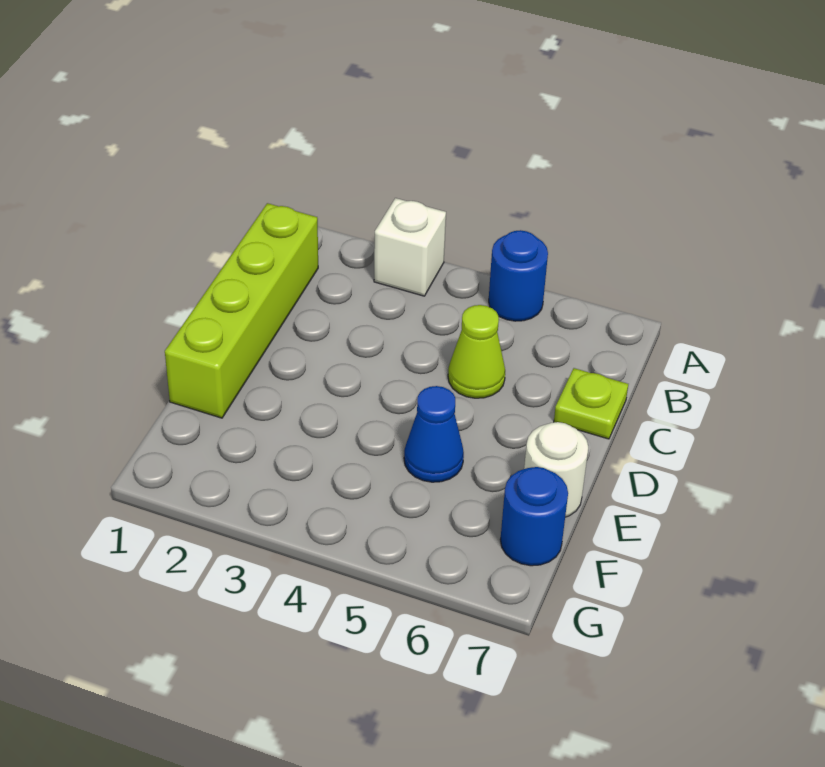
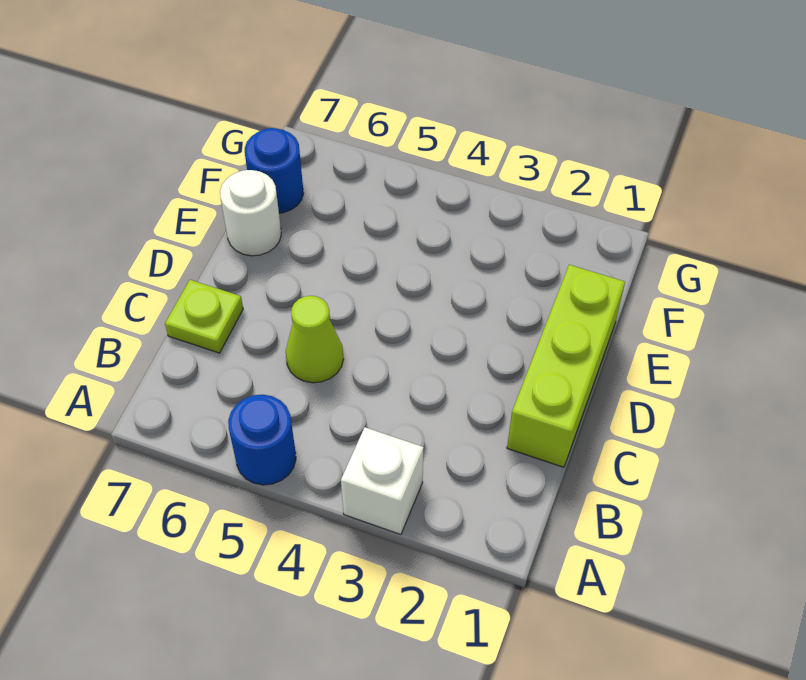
lime 1x4 brick [165,203,318,418] -> lime 1x3 brick [507,265,625,467]
blue 1x1 cone [404,386,464,482] -> none

